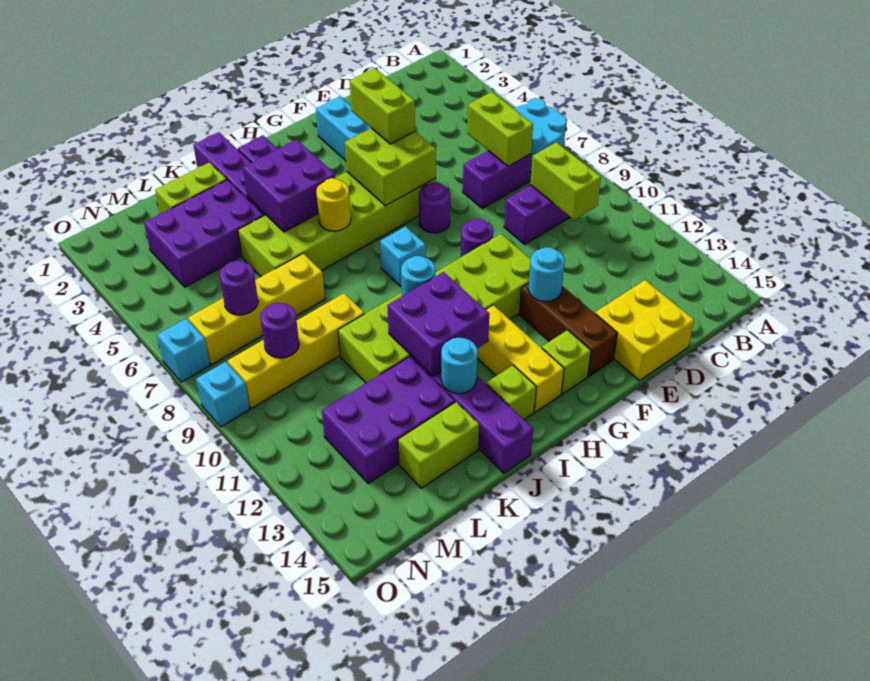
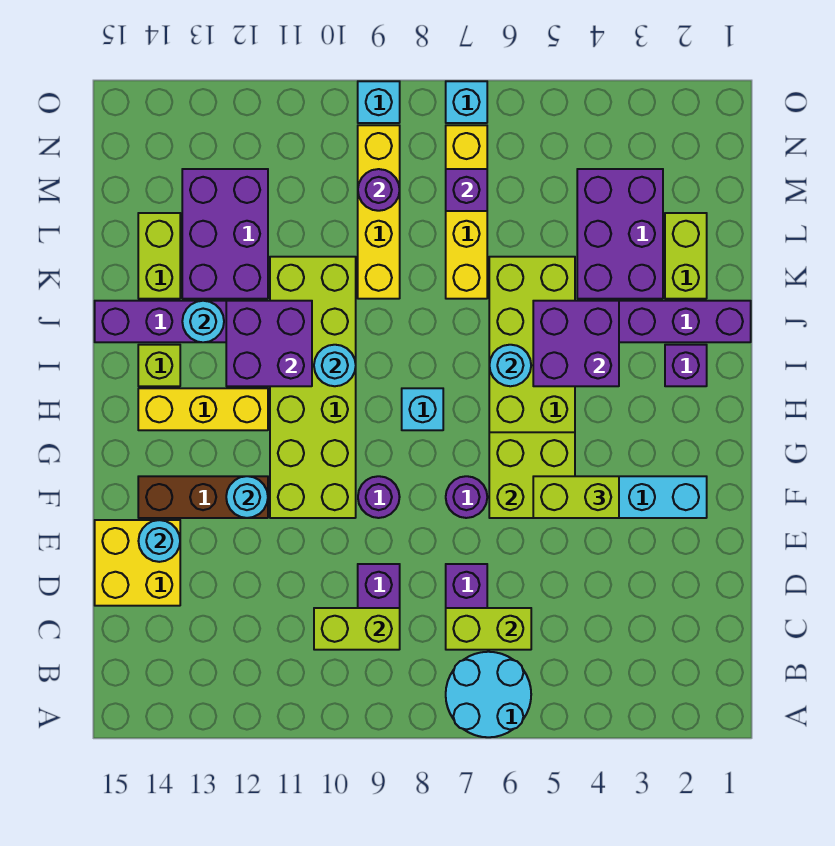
none -> cyan 1x1 round brick [139,520,180,562]
lime 1x1 brick [542,330,591,394] -> none
yellow 1x1 round brick [316,178,351,231] -> cyan 1x1 round brick [489,345,531,386]
purple 1x1 round brick [219,261,258,315] -> purple 1x1 brick [446,169,487,211]

